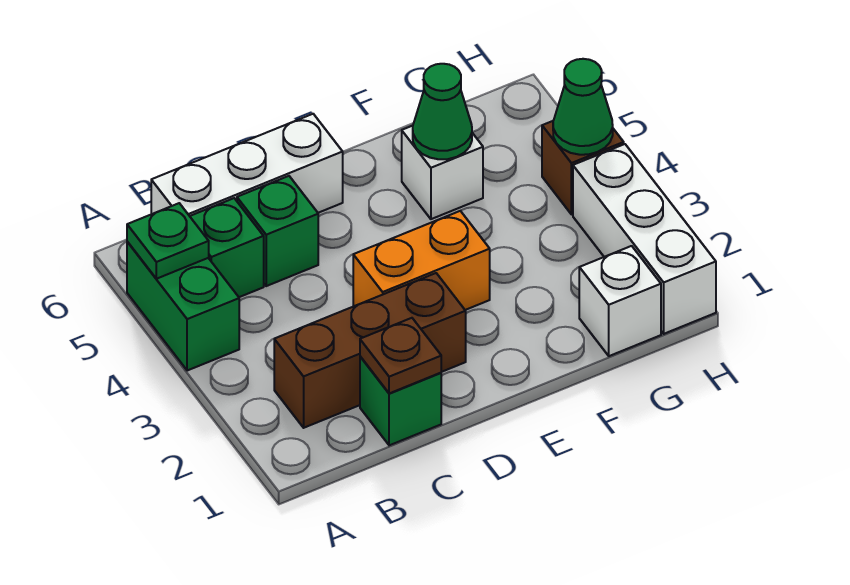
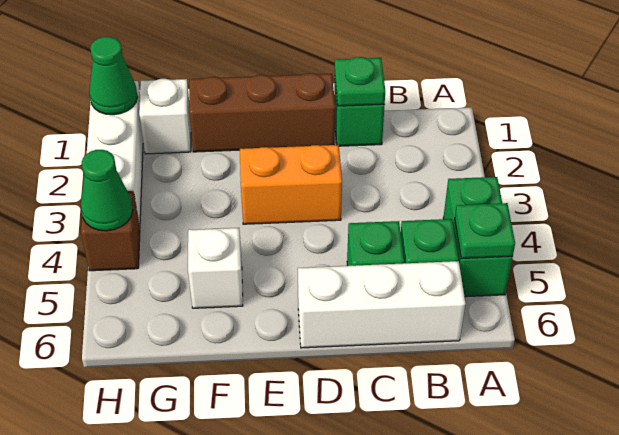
brown 1x3 brick [274,273,466,428] -> brown 1x3 brick moved to [189,73,335,152]
brown 1x1 plate [360,318,441,393] -> green 1x1 plate [335,57,385,106]
green 1x1 cone [413,64,472,159] -> green 1x1 cone moved to [89,37,138,115]

